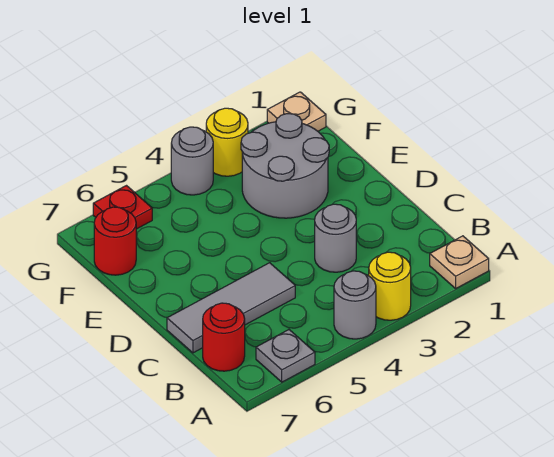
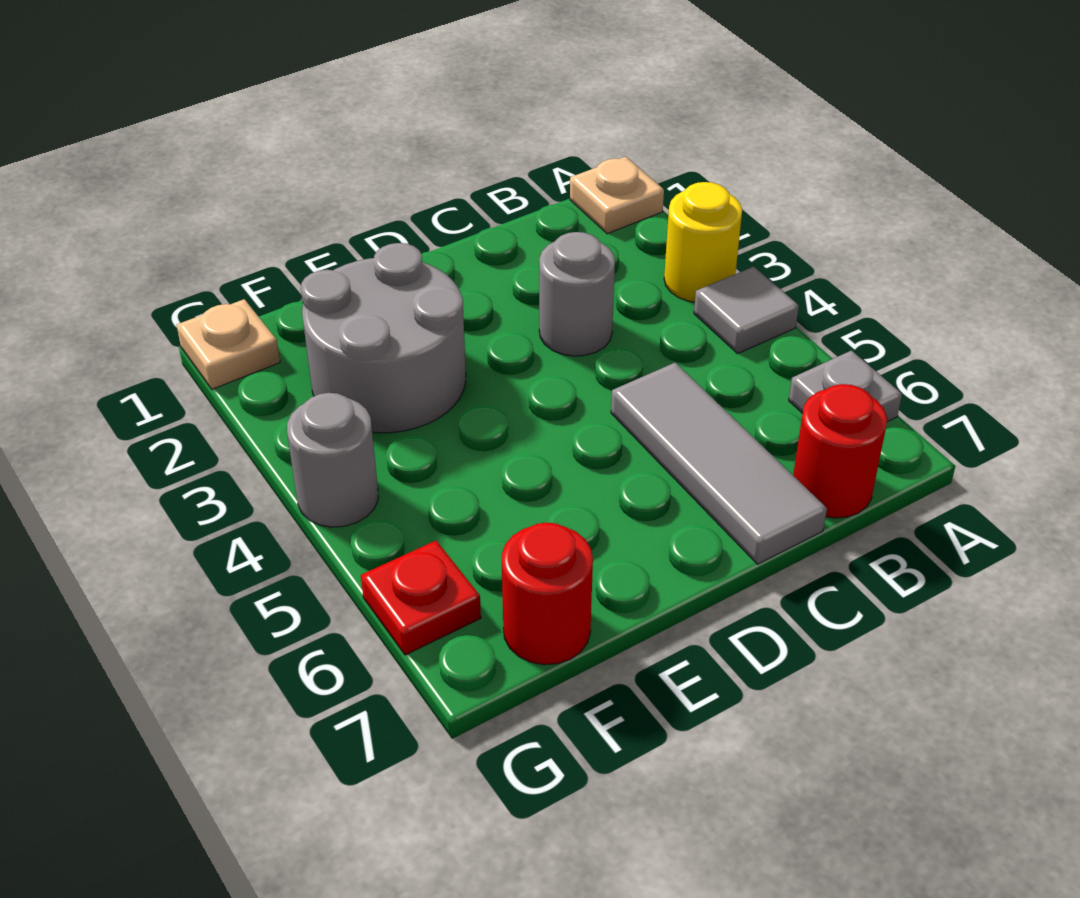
grey 1x1 round brick [334,271,376,339] -> grey 1x1 tile [694,267,799,353]
yellow 1x1 round brick [206,108,248,176] -> none

